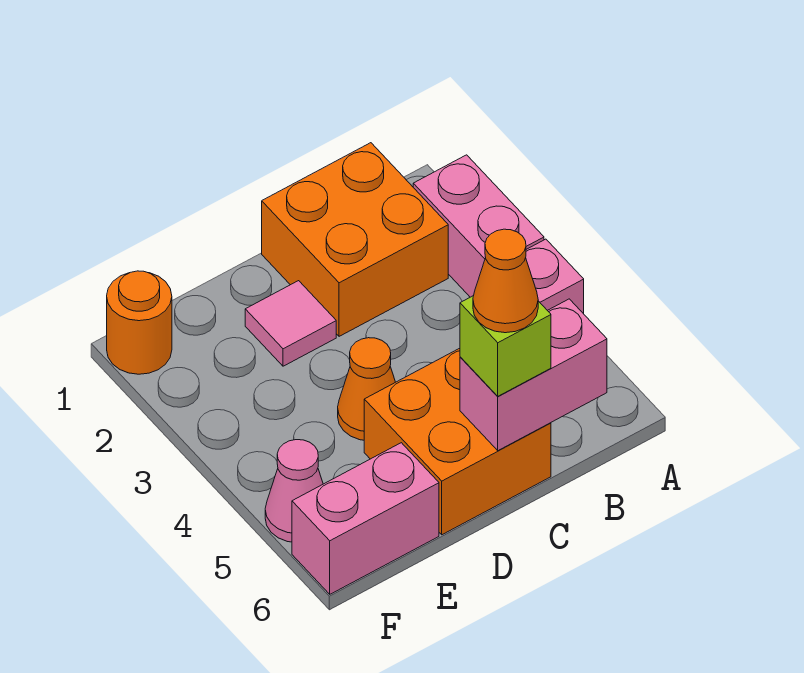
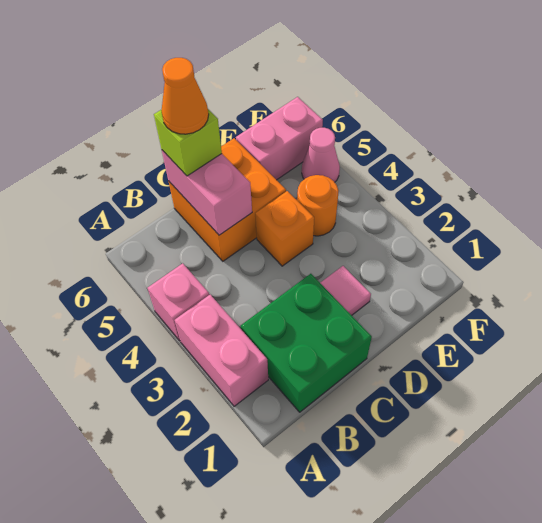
orange 2x2 brick [262,143,448,336] -> green 2x2 brick [241,274,372,412]
pink 1x2 brick [460,299,607,451] -> pink 1x2 brick turned to [162,150,252,235]
orange 1x1 cone [338,338,395,440] -> orange 1x1 brick [255,191,314,266]
orange 1x1 round brick [107,271,172,374] -> orange 1x1 round brick moved to [297,175,339,236]

